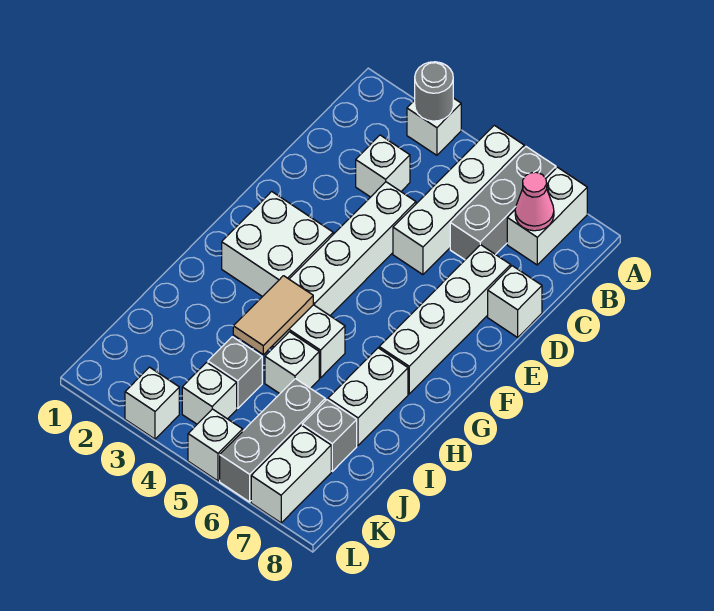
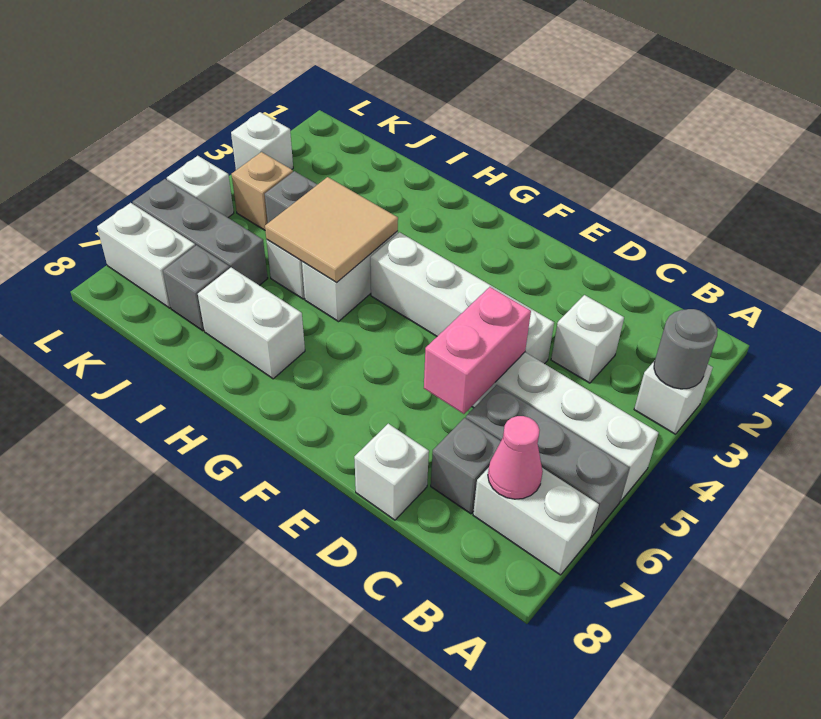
none -> grey 1x1 brick [431,418,501,514]
none -> pink 1x2 brick [424,287,531,414]
white 1x4 brick [379,245,511,394] -> none
white 2x2 brick [222,191,333,297] -> none
tan 1x2 tile [233,276,313,355] -> tan 2x2 tile [265,177,398,283]
white 1x1 brick [182,362,237,424] -> tan 1x1 brick [232,152,293,230]

